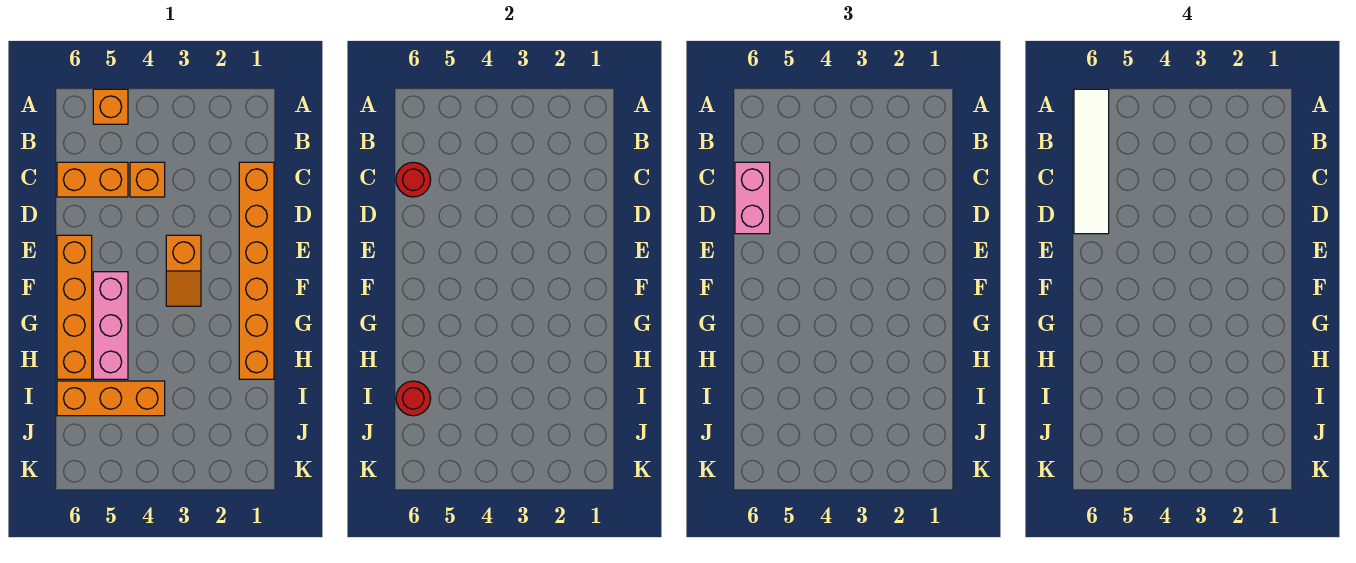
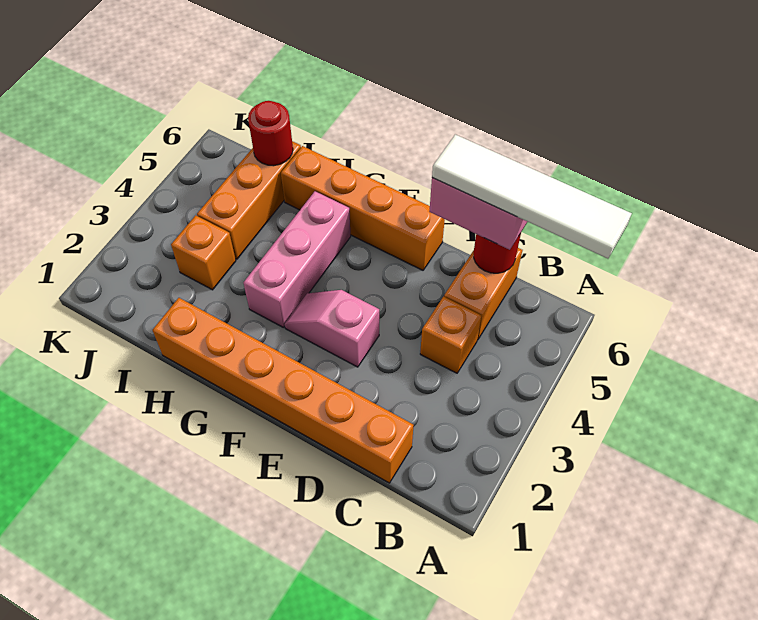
orange 1x1 brick [93,89,128,124] -> orange 1x1 brick moved to [171,215,236,290]
orange 1x2 slope [166,235,201,306] -> pink 1x2 slope [285,290,379,367]
pink 1x3 brick [93,272,128,379] -> pink 1x3 brick turned to [244,191,351,327]

